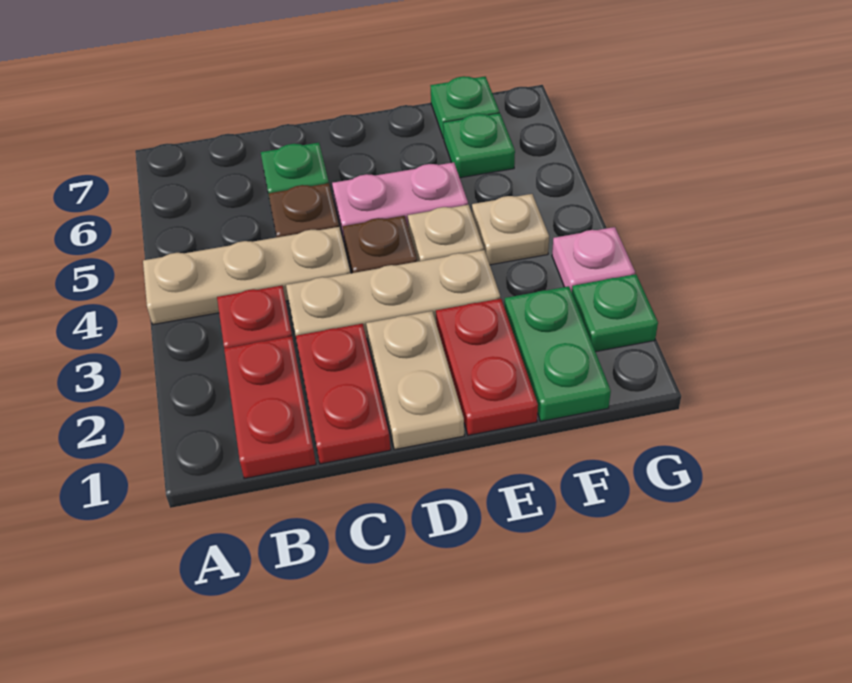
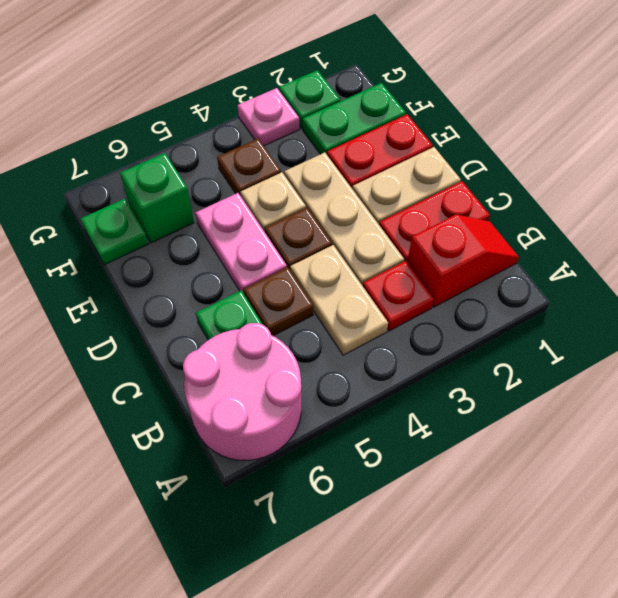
tan 1x3 plate [143,227,350,324] -> tan 1x2 plate [290,245,388,355]
none -> pink 2x2 round brick [183,323,301,460]
red 1x2 plate [224,336,316,479] -> red 1x2 slope [407,214,519,307]
tan 1x1 plate [472,194,549,265] -> brown 1x1 plate [217,139,281,196]
green 1x1 plate [443,113,515,178] -> green 1x1 brick [120,153,194,243]

